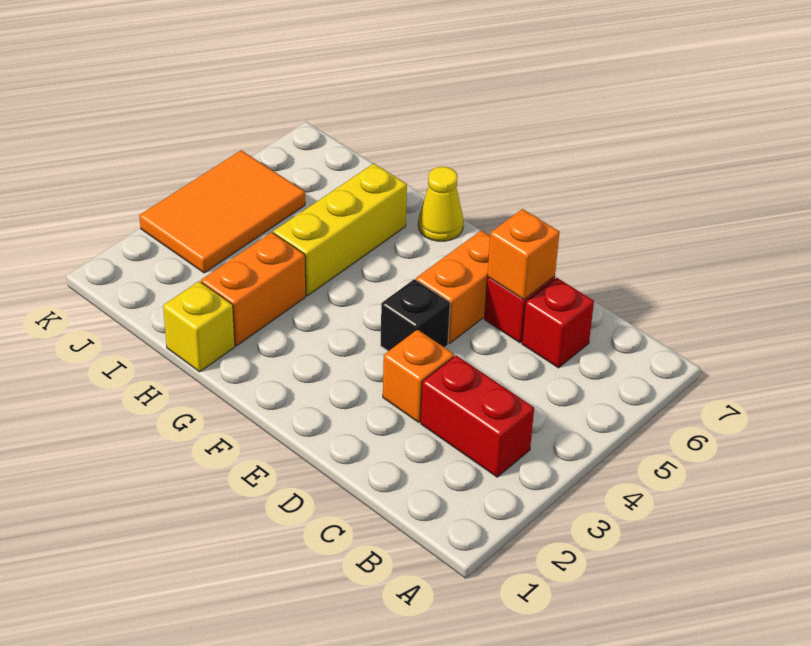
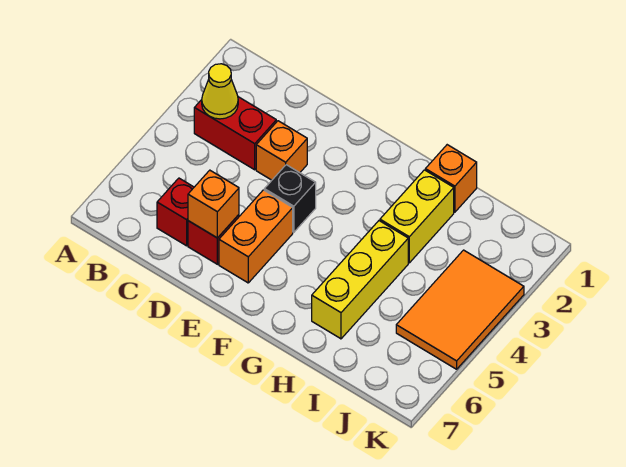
yellow 1x1 cone [418,167,463,241] -> yellow 1x1 cone moved to [202,64,238,119]
yellow 1x1 brick [163,281,235,372] -> orange 1x1 brick [425,145,477,212]
orange 1x2 brick [201,232,306,346] -> yellow 1x2 brick [380,170,454,263]

